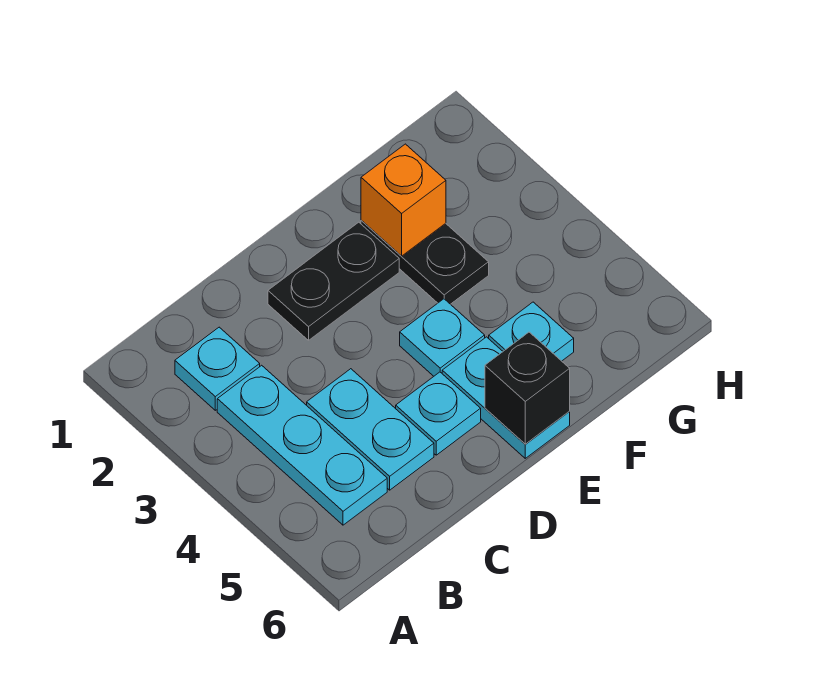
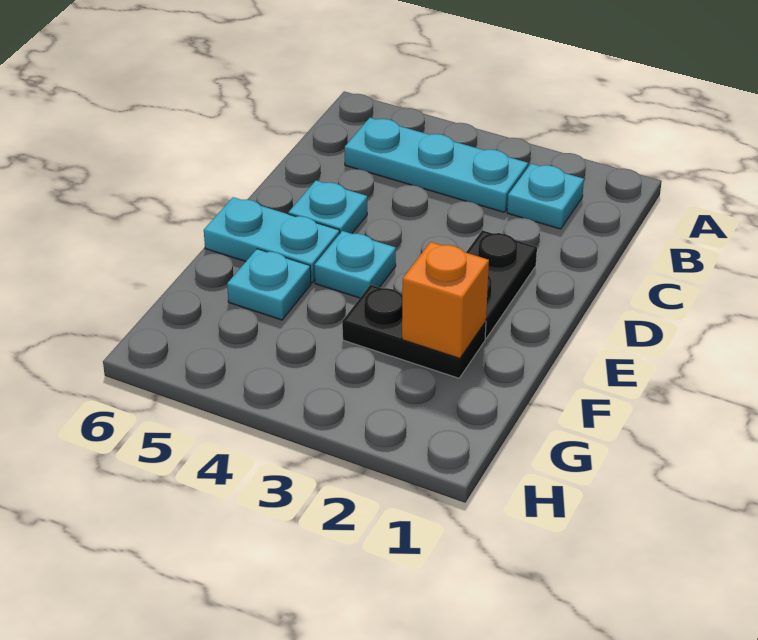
cyan 1x2 plate [307,369,434,490] -> none
black 1x1 brick [485,332,570,444] -> none

